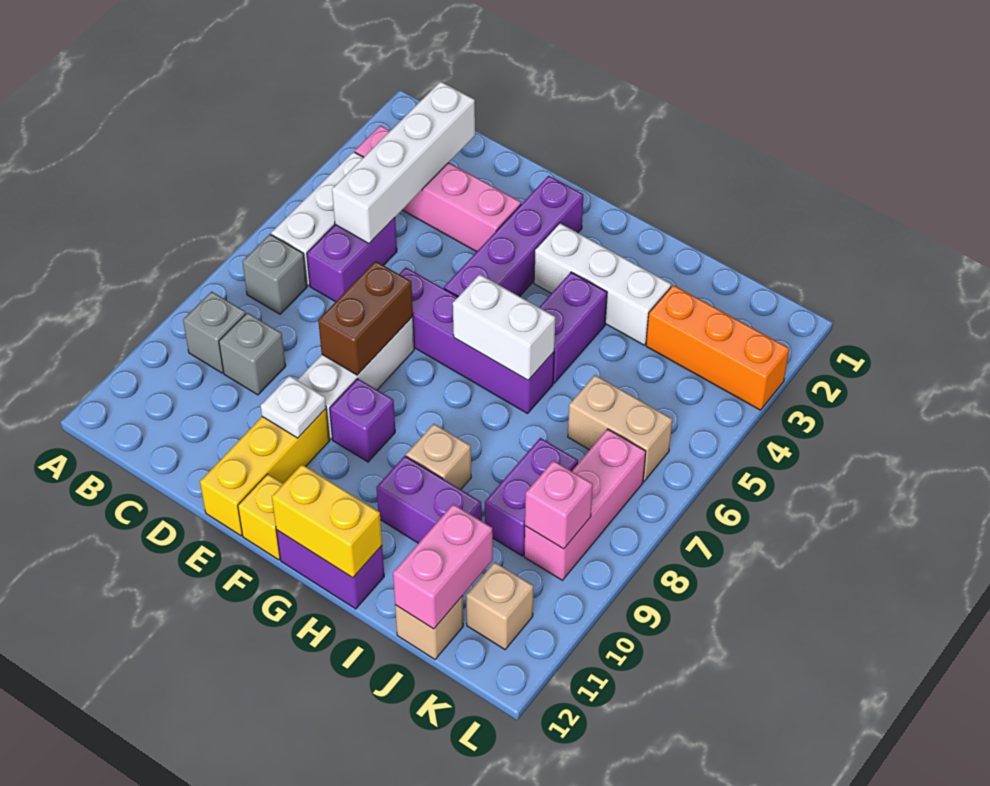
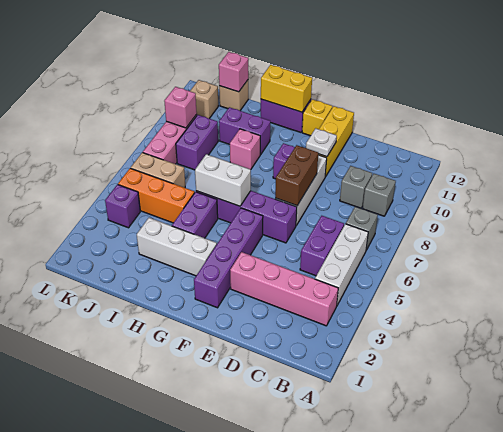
white 1x4 brick [332,82,475,243] -> none
tan 1x1 brick [406,424,471,489] -> pink 1x1 brick [230,129,260,169]
orange 1x3 brick [646,285,789,410] -> orange 1x3 brick moved to [118,168,195,223]
pink 1x2 brick [393,504,493,629] -> pink 1x1 brick [219,52,248,92]
none -> purple 1x1 brick [105,185,140,228]

